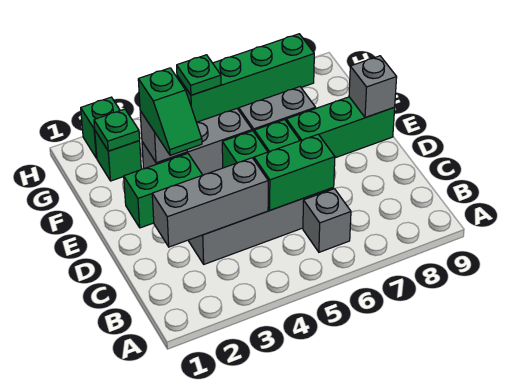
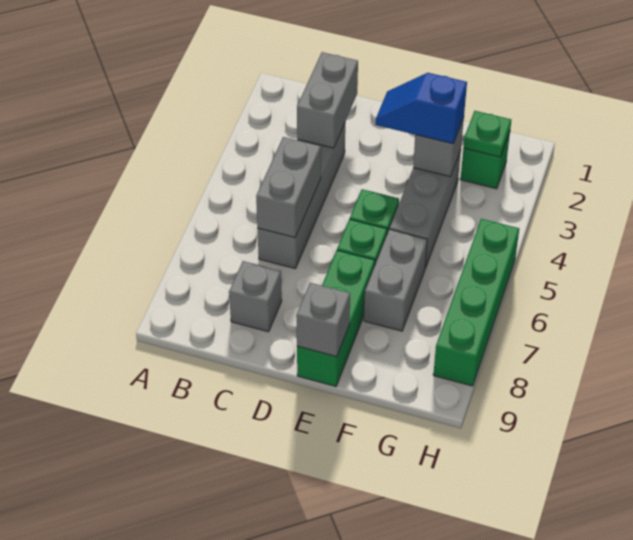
grey 1x1 brick [303,189,351,252] -> grey 1x1 brick moved to [229,261,282,332]
grey 1x3 brick [152,158,268,247] -> grey 1x2 brick [297,52,358,148]
green 1x2 brick [254,134,335,210] -> grey 1x2 brick [256,137,321,238]
green 1x2 brick [124,154,202,228] -> none
green 1x2 slope [138,68,202,155] -> blue 1x2 slope [375,73,467,144]
green 1x1 brick [81,97,120,158] -> none
green 1x1 plate [177,55,221,95] -> none

